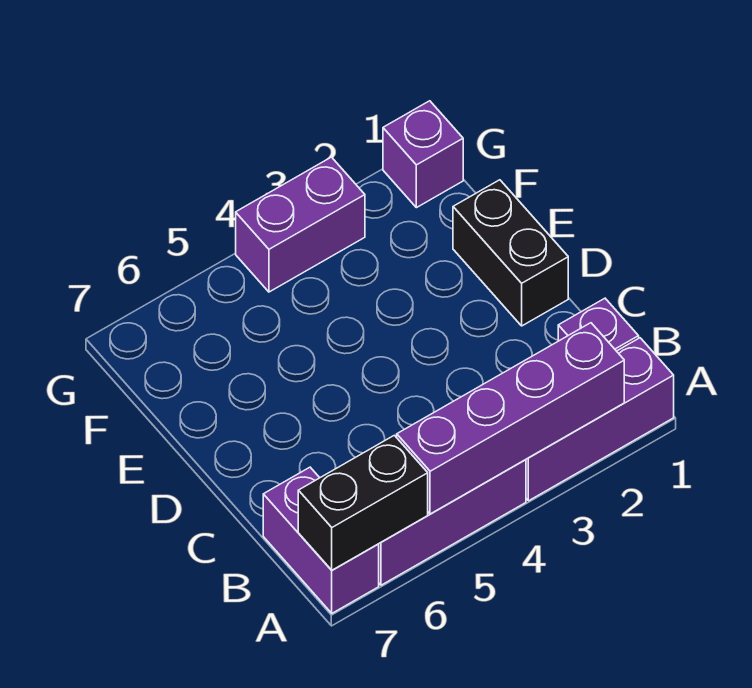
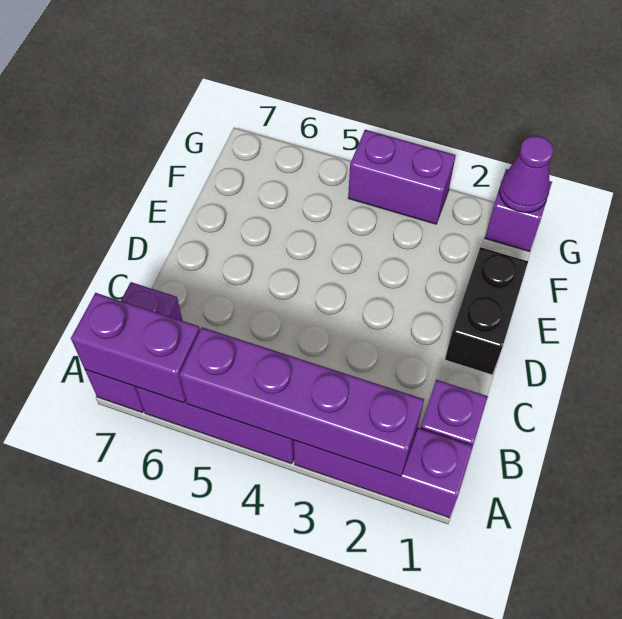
black 1x2 brick [298,435,428,570] -> purple 1x2 brick [71,293,200,403]
none -> purple 1x1 cone [499,136,553,213]

